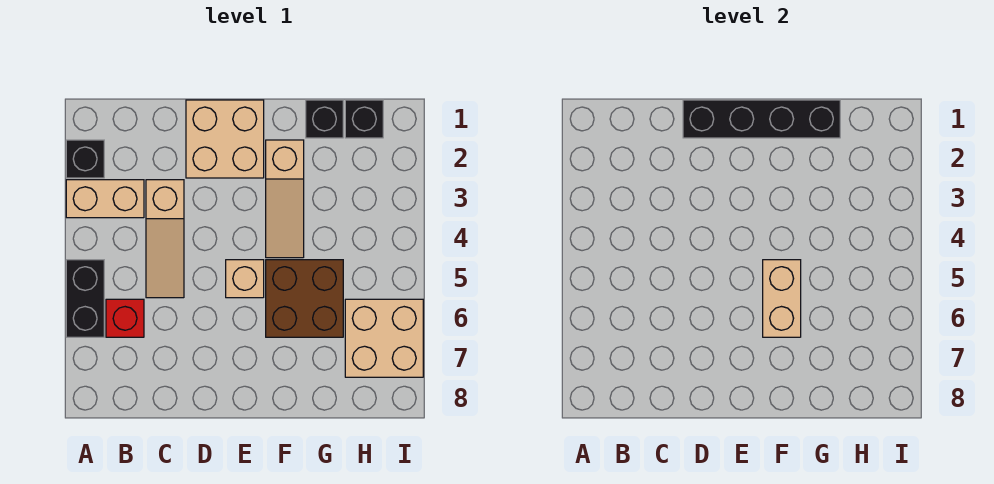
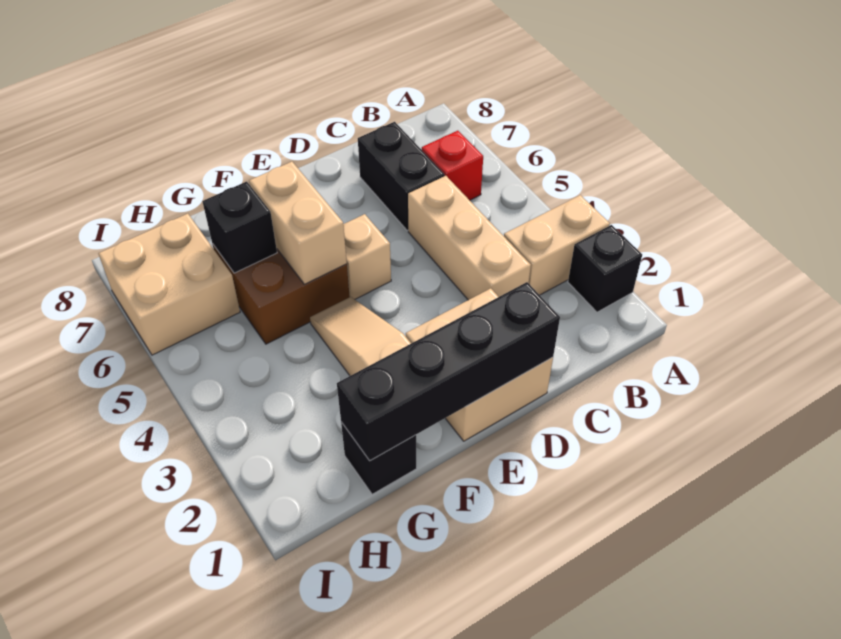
black 1x2 brick [66,260,104,337] -> black 1x2 brick moved to [358,122,445,231]
tan 1x3 slope [146,180,184,298] -> tan 1x3 brick [408,176,531,300]
black 1x1 brick [345,100,383,138] -> black 1x1 brick moved to [202,182,277,273]

